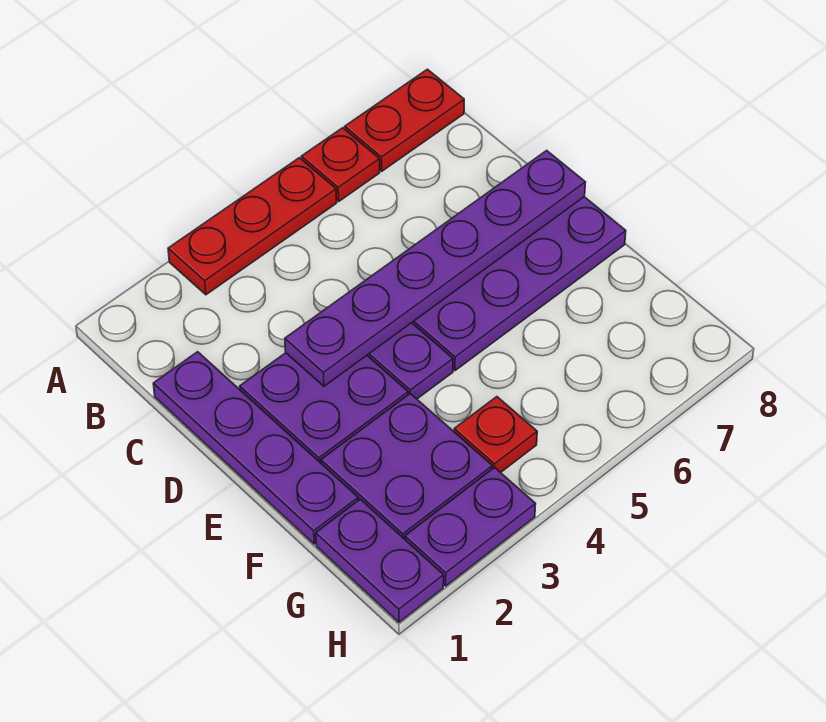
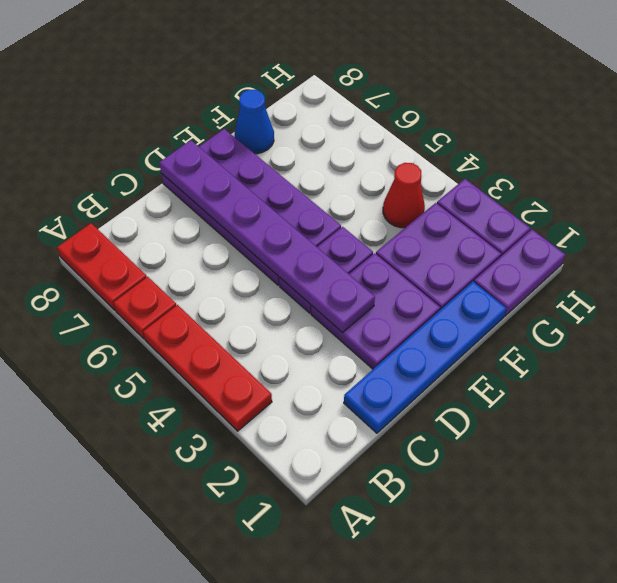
purple 1x4 plate [153,352,358,544] -> blue 1x4 plate [344,282,506,433]
none -> blue 1x1 cone [235,90,274,154]
red 1x1 plate [454,397,537,473] -> red 1x1 cone [383,163,425,228]

